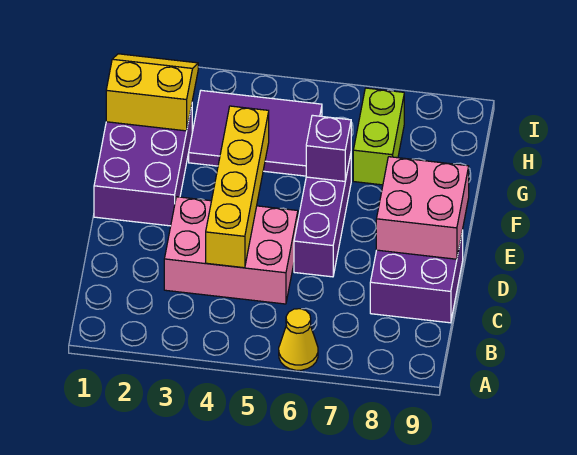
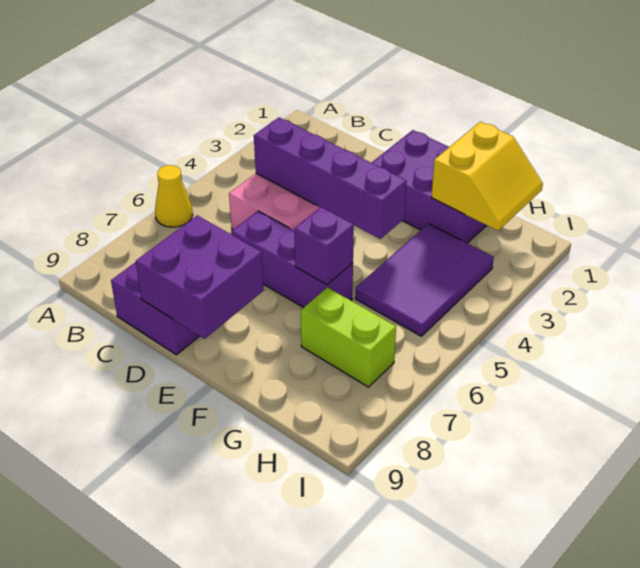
yellow 1x4 brick [206,106,269,268] -> purple 1x4 brick [254,117,407,239]
pink 2x2 brick [376,157,469,259] -> purple 2x2 brick [136,215,264,339]

